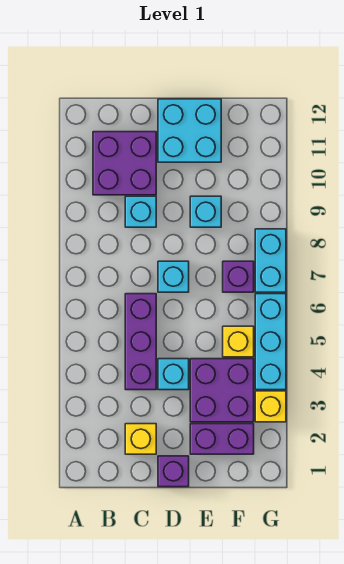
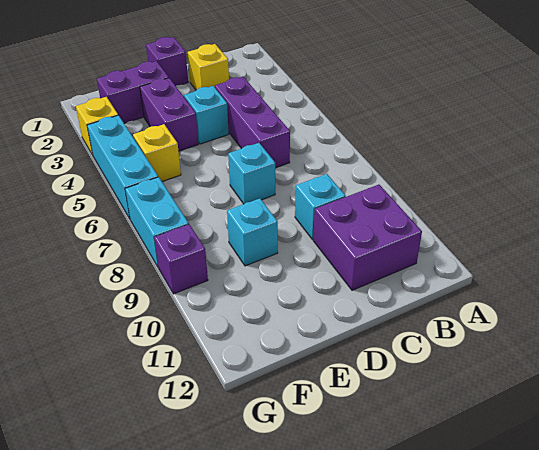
cyan 2x2 brick [158,99,221,162] -> none
purple 2x2 brick [190,359,254,422] -> purple 1x2 brick [140,78,198,151]
purple 1x1 brick [223,261,254,292] -> purple 1x1 brick moved to [154,224,208,294]

